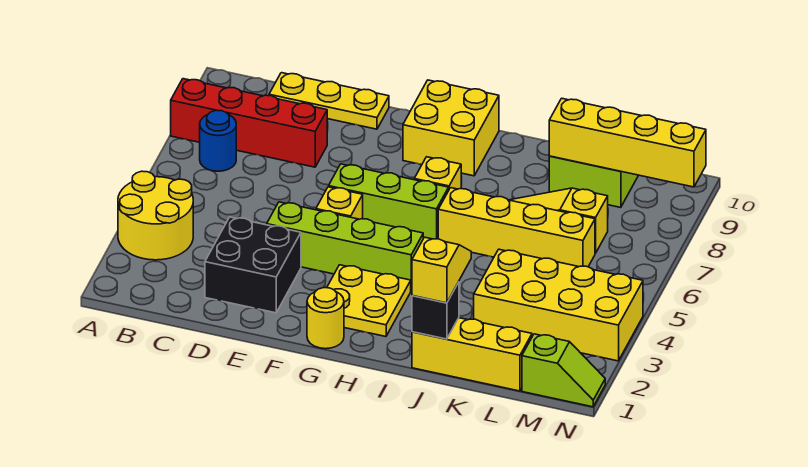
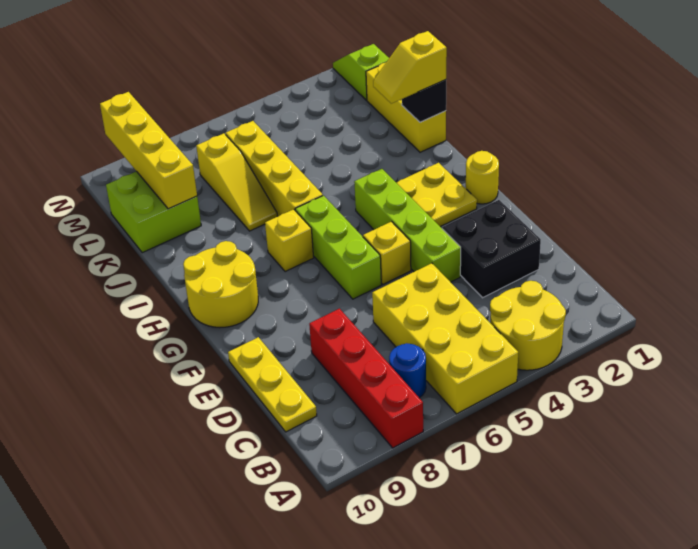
yellow 2x2 brick [403,80,499,176] -> yellow 2x2 round brick [183,241,258,328]
yellow 2x4 brick [474,249,643,361] -> yellow 2x4 brick moved to [372,263,518,414]

